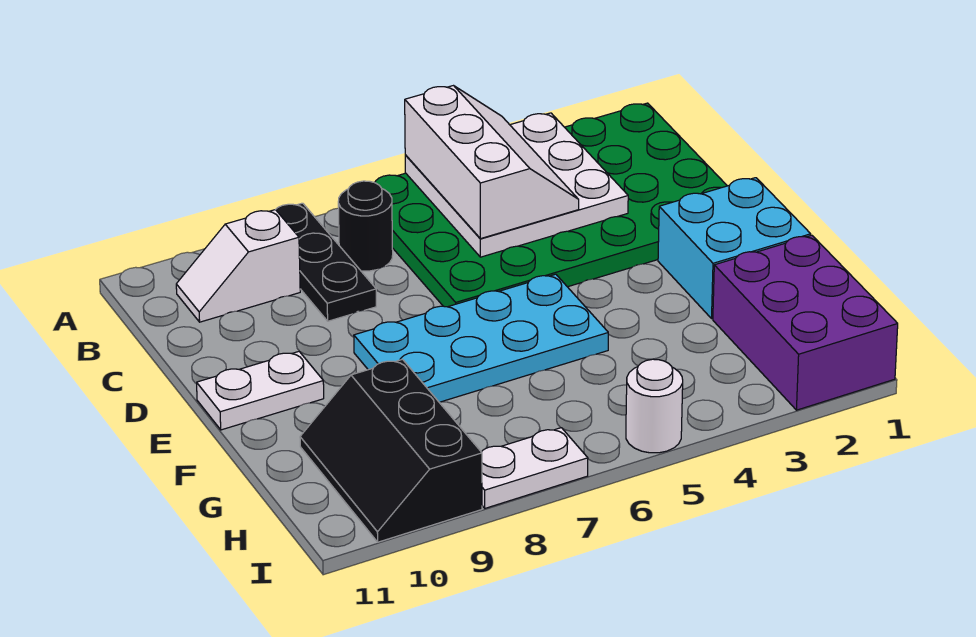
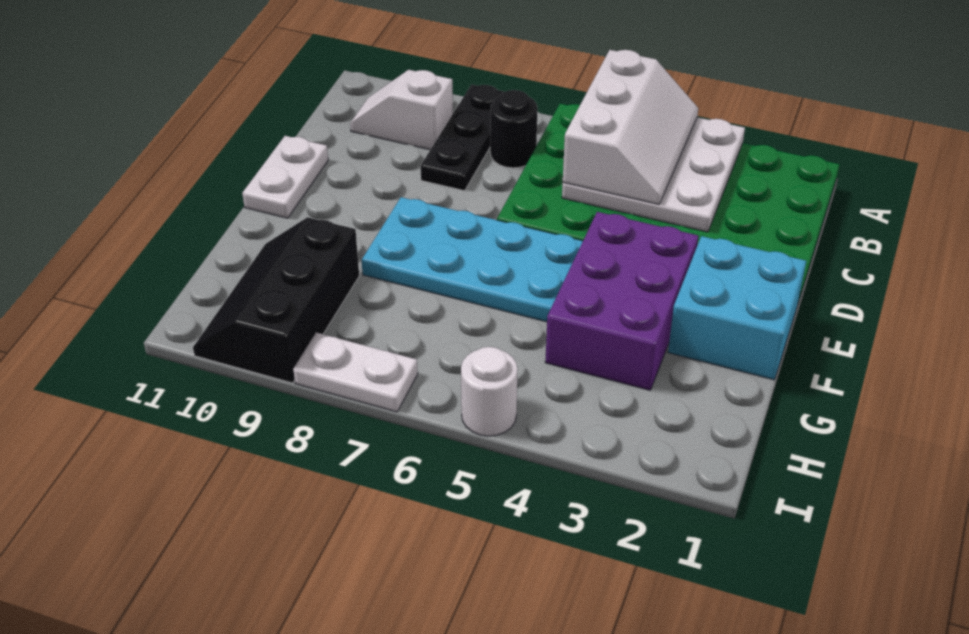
white 1x2 plate [197,352,324,430] -> white 1x2 plate turned to [242,136,328,218]
purple 2x3 brick [713,235,898,410] -> purple 2x3 brick moved to [545,212,698,390]

